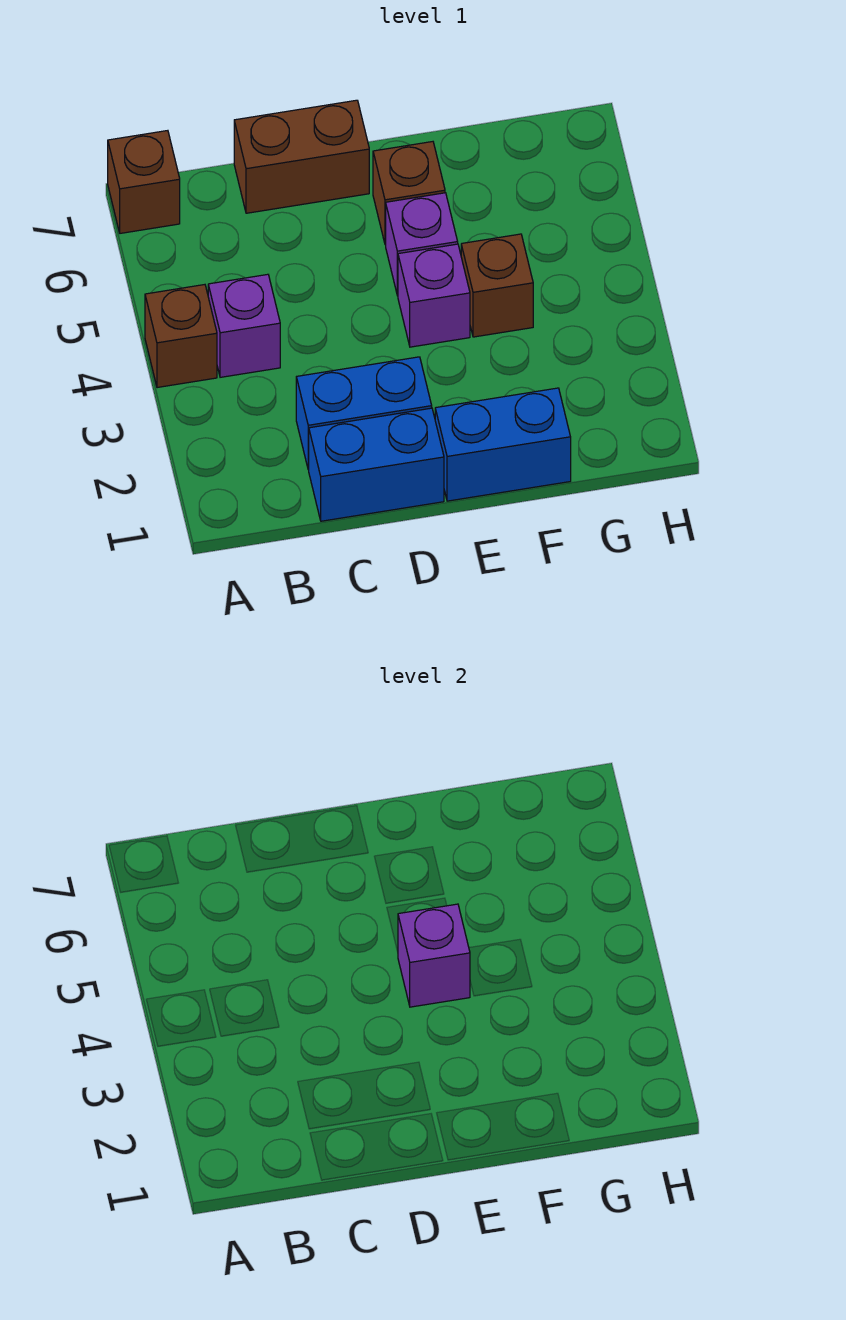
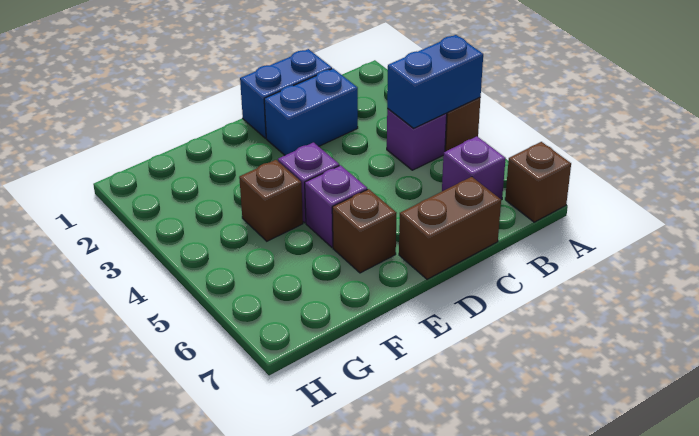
blue 1x2 brick [435,388,571,501] -> blue 1x2 brick moved to [387,35,483,128]
purple 1x1 brick [398,904,470,1007] -> purple 1x1 brick moved to [442,136,506,200]

